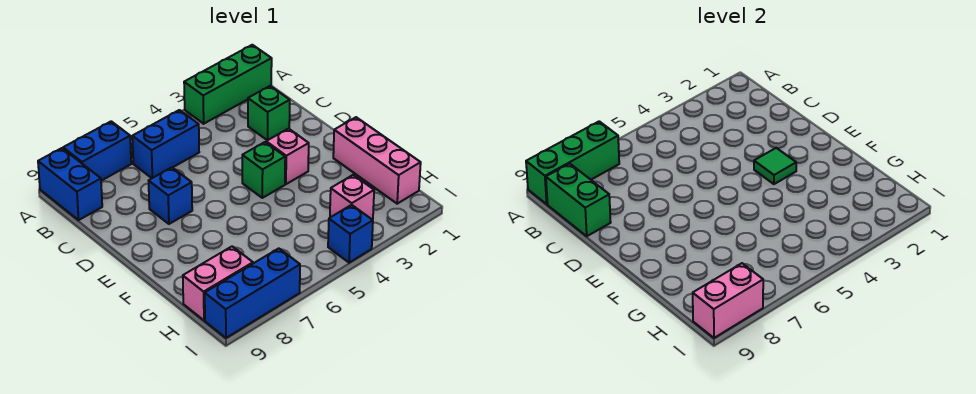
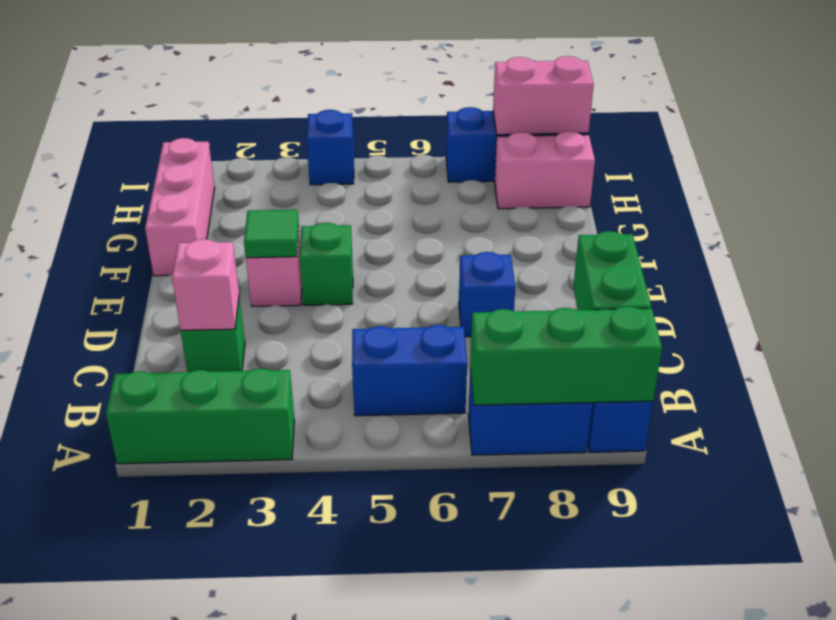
pink 1x1 brick [330,175,374,219] -> pink 1x1 brick moved to [172,239,239,330]

